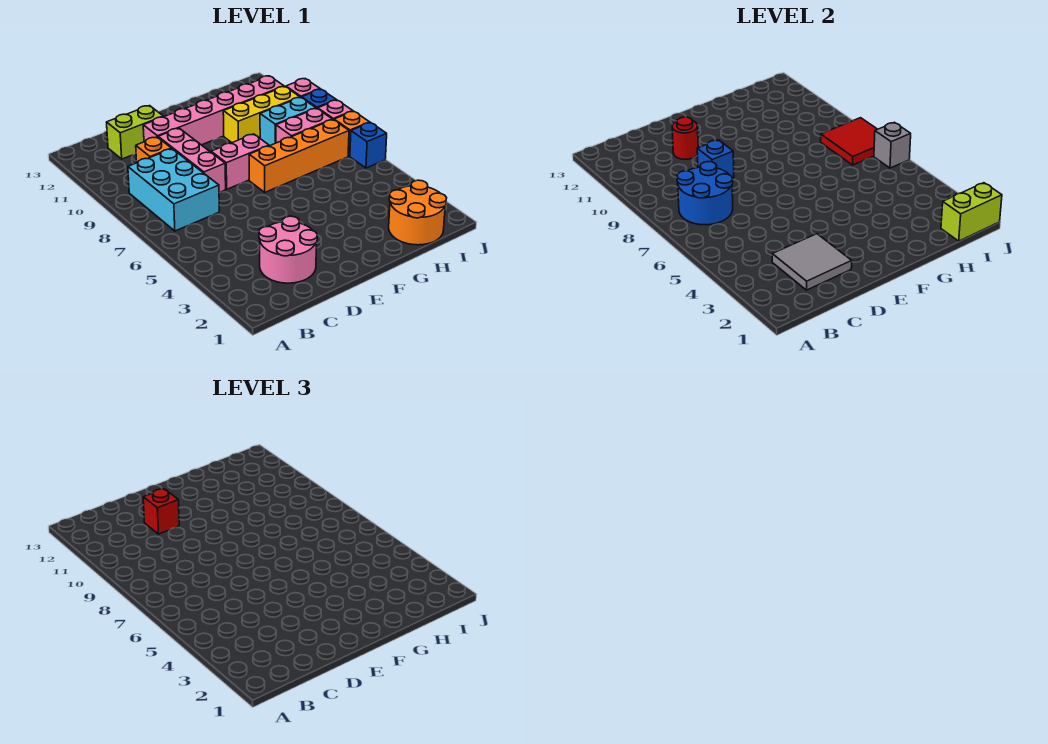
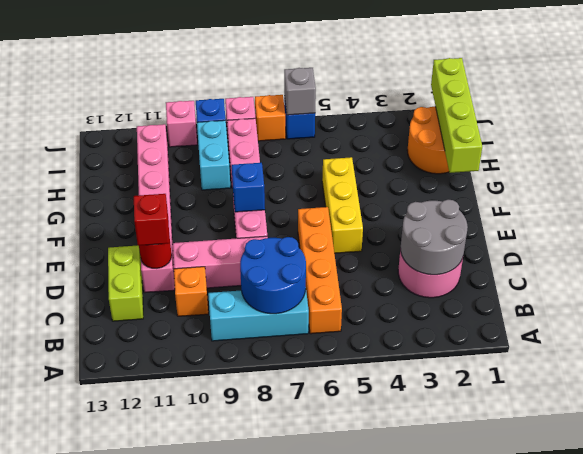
cyan 2x3 brick [128,149,219,231] -> cyan 1x3 brick [208,290,309,341]
grey 2x2 tile [772,234,852,290] -> grey 2x2 round brick [401,200,468,275]
blue 1x1 brick [697,140,734,178] -> blue 1x1 brick moved to [232,163,265,212]
orange 1x4 brick [249,120,349,192] -> orange 1x4 brick moved to [298,207,342,334]
yellow 1x3 brick [223,87,300,143] -> yellow 1x3 brick moved to [322,157,363,253]
lime 1x2 brick [941,183,1002,241] -> lime 1x4 brick [431,58,482,173]
red 2x2 tile [821,118,877,165] -> none

